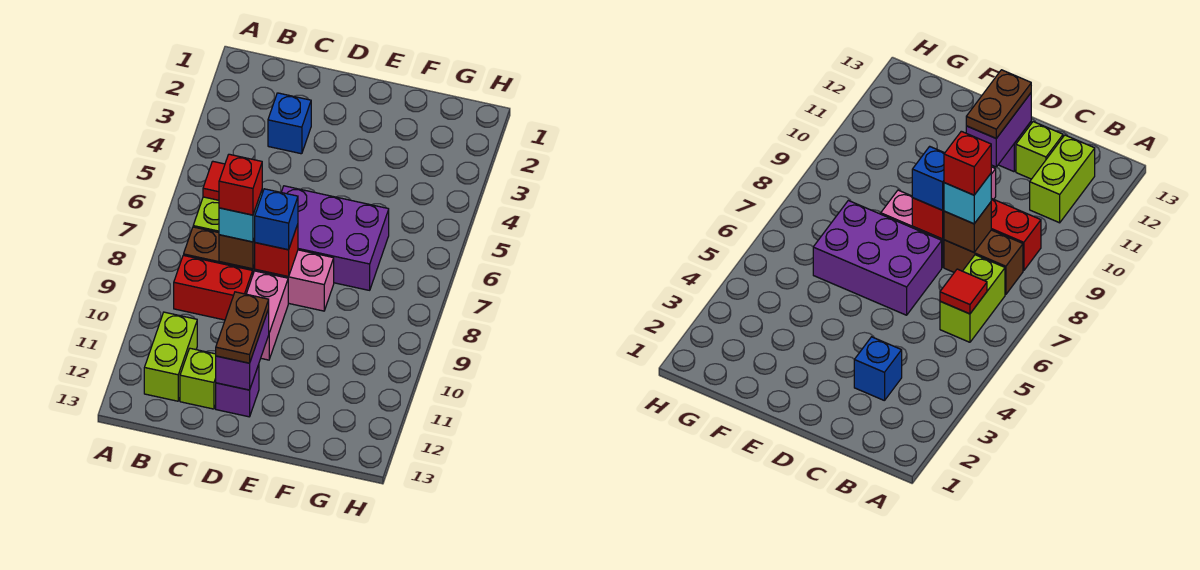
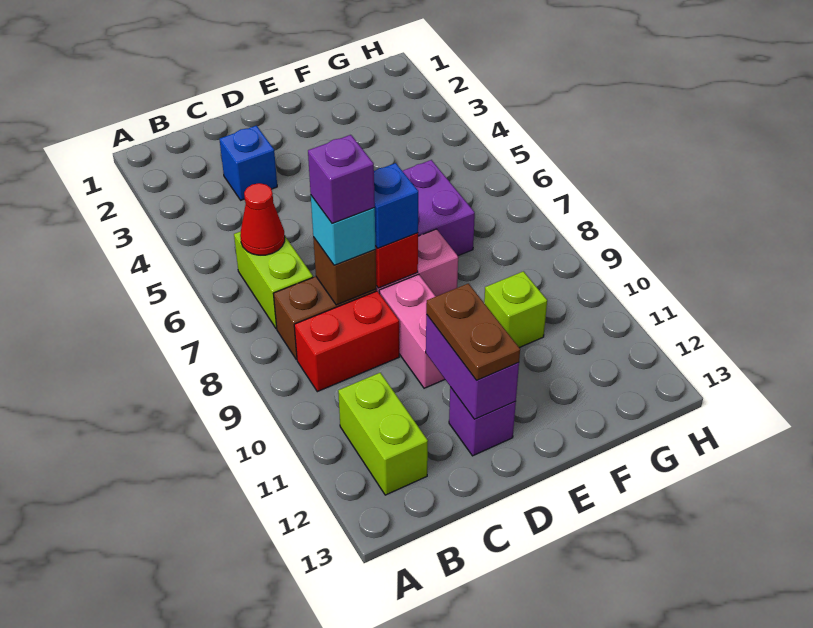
red 1x1 tile [203,161,225,200] -> red 1x1 cone [240,183,285,255]
red 1x1 brick [219,154,262,215] -> purple 1x1 brick [308,135,375,223]
lime 1x1 brick [180,348,216,409] -> lime 1x1 brick moved to [484,271,547,348]

